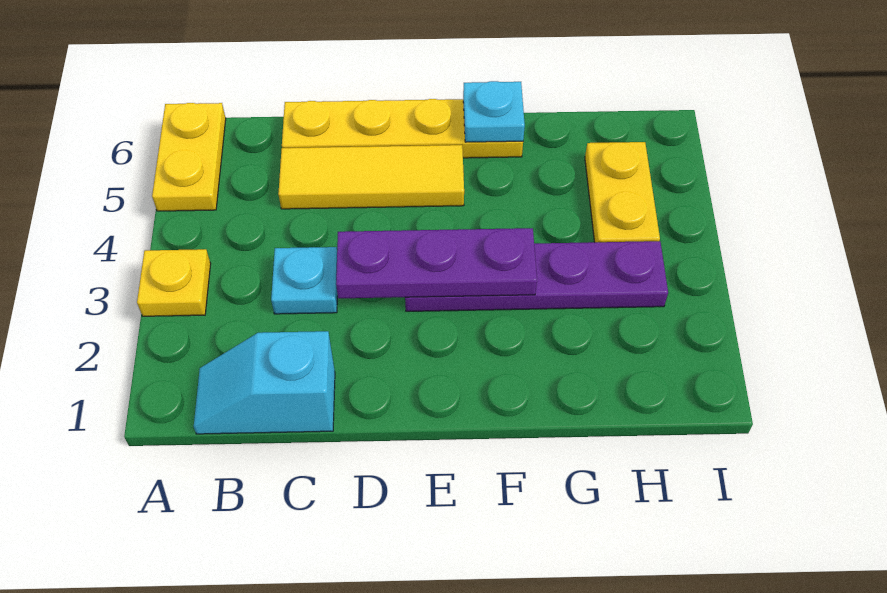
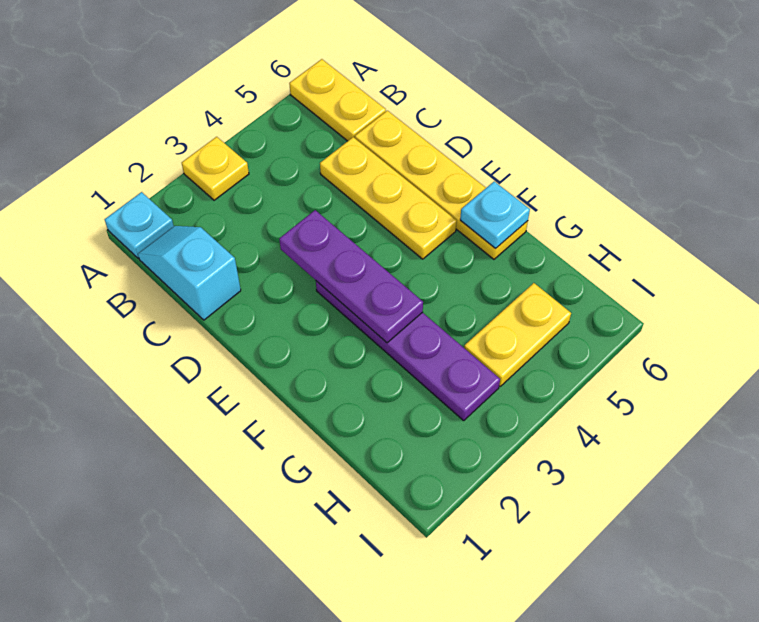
yellow 1x2 plate [152,103,226,211] -> yellow 1x2 plate turned to [289,59,386,141]
cyan 1x1 plate [271,247,337,314] -> cyan 1x1 plate moved to [105,192,174,258]
yellow 1x3 tile [278,145,464,209] -> yellow 1x3 plate [320,137,457,259]

